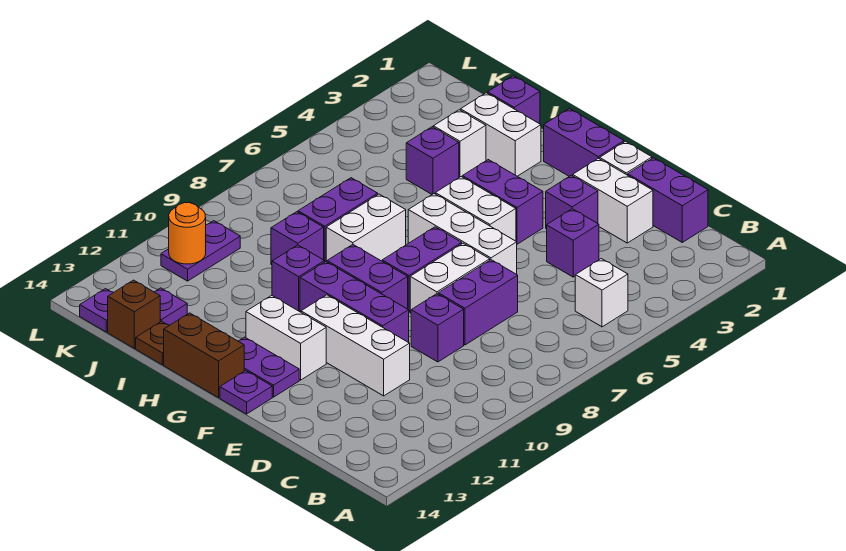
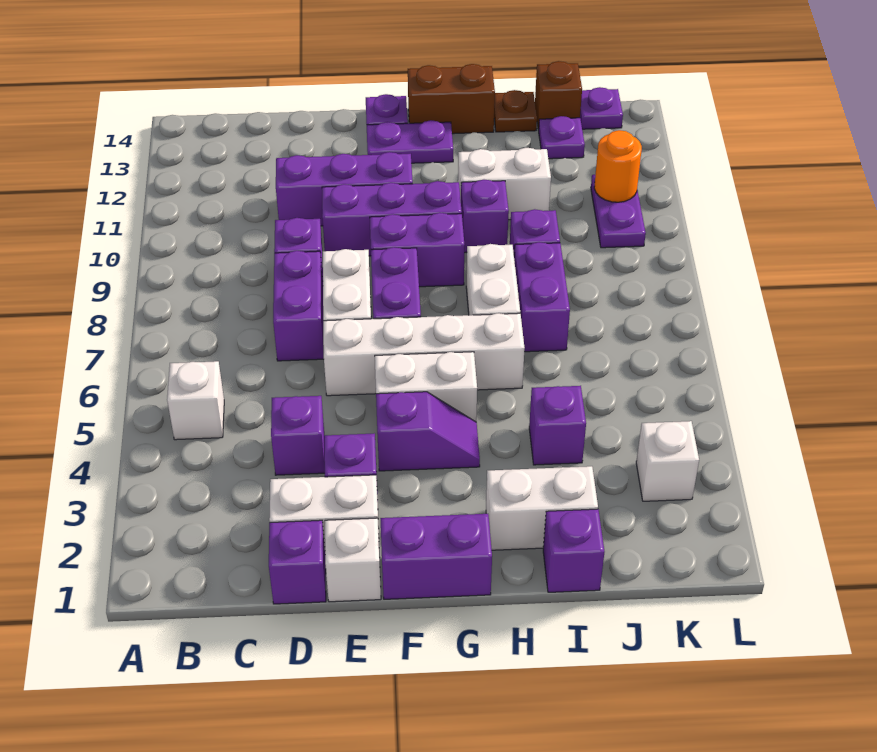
purple 1x2 brick [628,158,708,242] -> purple 1x1 brick [269,520,326,604]
white 1x3 brick [301,295,410,396] -> purple 1x3 brick [276,152,413,226]
white 1x3 brick [408,194,517,274] -> white 1x4 brick [323,313,525,396]
purple 1x2 brick [462,160,543,244] -> purple 1x2 slope [376,392,480,471]
white 1x2 brick [246,295,326,380] -> white 1x2 brick moved to [458,148,551,220]
white 1x1 brick [433,110,486,177] -> white 1x1 brick moved to [636,421,699,501]

